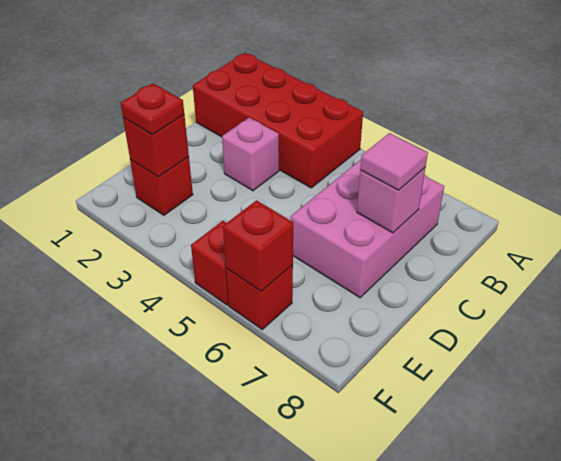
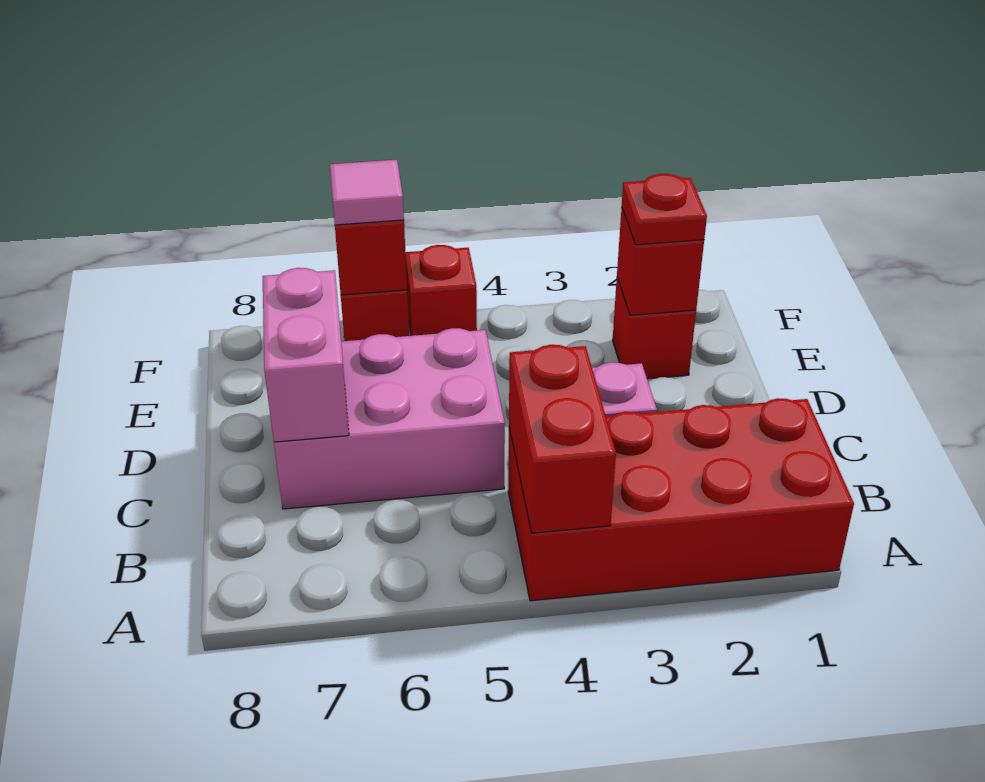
none -> red 1x2 brick [509,345,616,533]
pink 2x3 brick [291,160,444,298] -> pink 2x3 brick turned to [274,328,505,509]
pink 1x1 brick [357,168,425,233] -> pink 1x2 brick [263,268,349,442]
pink 1x1 tile [360,133,428,190] -> pink 1x1 tile moved to [330,160,404,225]

